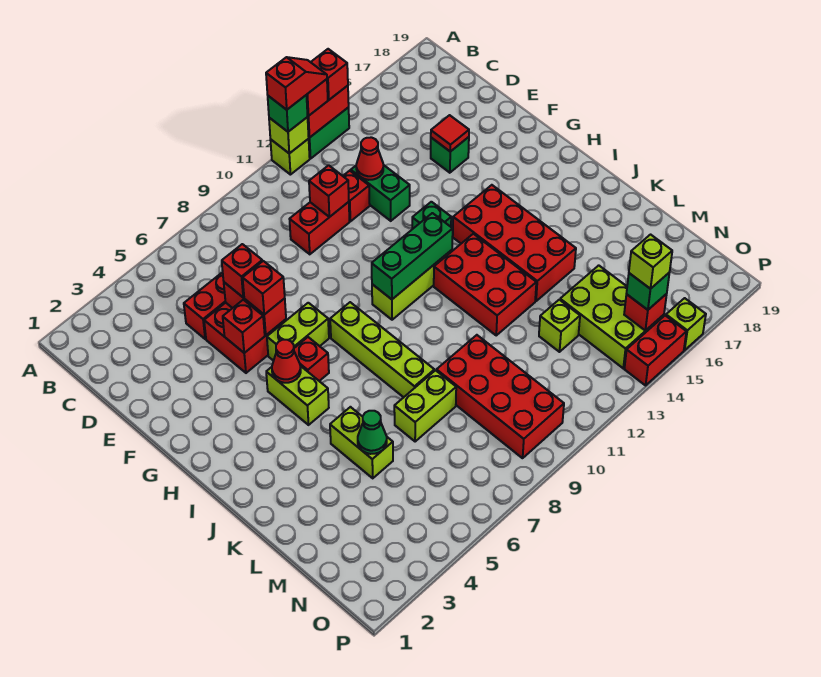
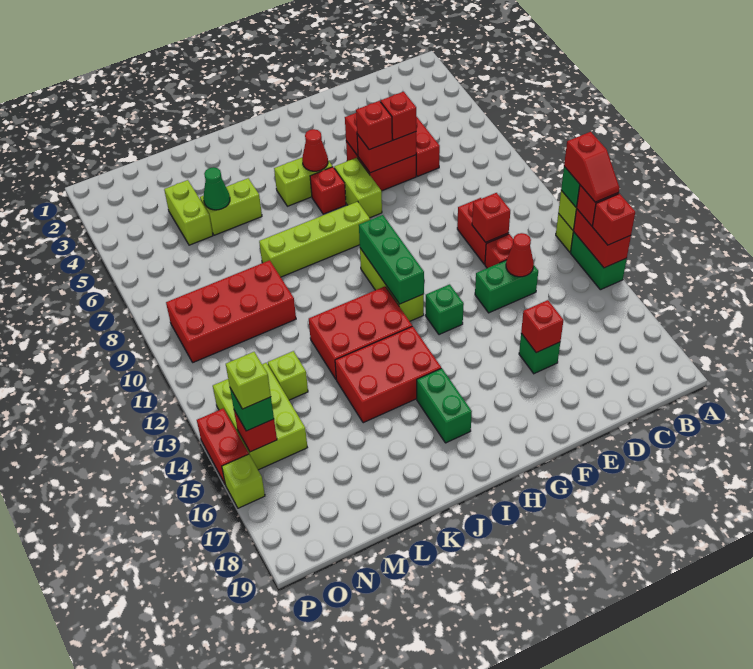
red 1x1 tile [431,115,469,152] -> red 1x1 brick [521,300,563,353]
red 2x4 brick [453,185,576,301] -> red 2x3 brick [335,326,441,423]
none -> green 1x2 brick [417,368,472,443]
lime 1x2 brick [394,370,456,442] -> lime 1x2 brick moved to [164,180,213,245]
lime 2x3 brick [560,265,664,368] -> lime 2x3 brick turned to [213,363,307,470]

